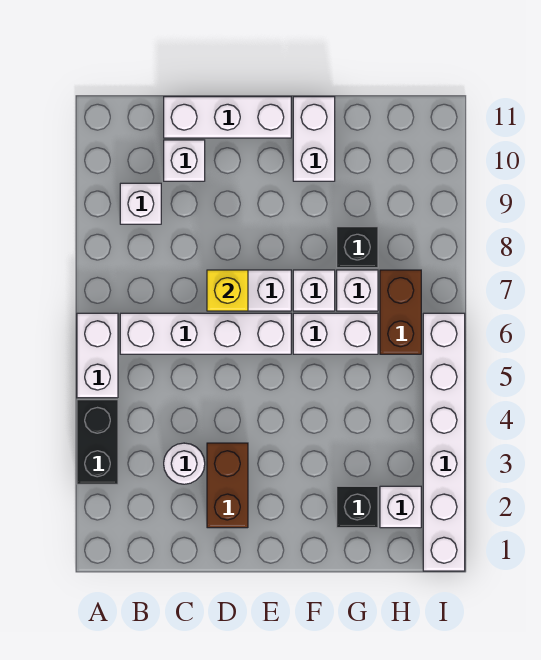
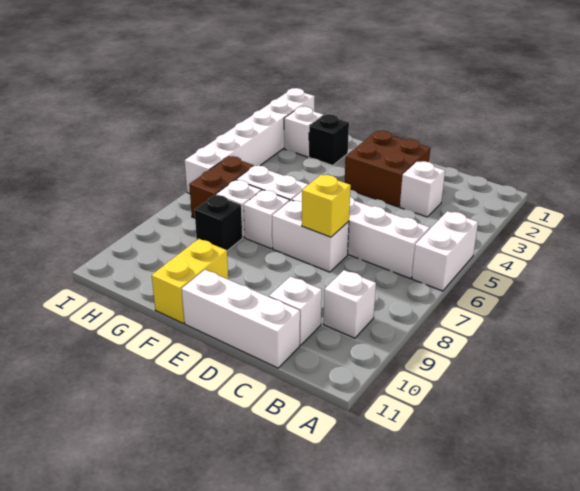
black 1x2 brick [77,400,118,484] -> none
white 1x1 round brick [164,443,205,484] -> white 1x1 brick [400,161,445,217]
brown 1x2 brick [207,443,248,528] -> brown 2x2 brick [345,130,430,207]
white 1x2 brick [293,97,335,181] -> yellow 1x2 brick [152,239,228,323]

